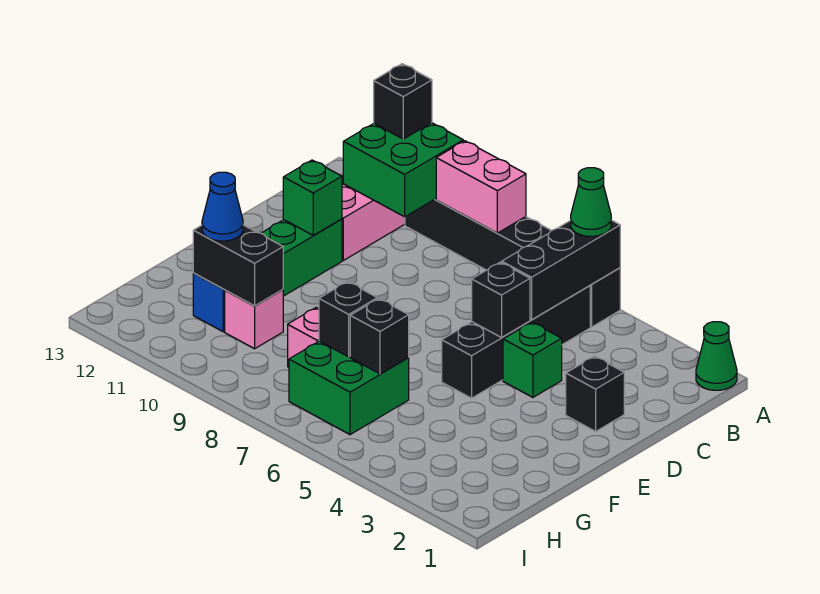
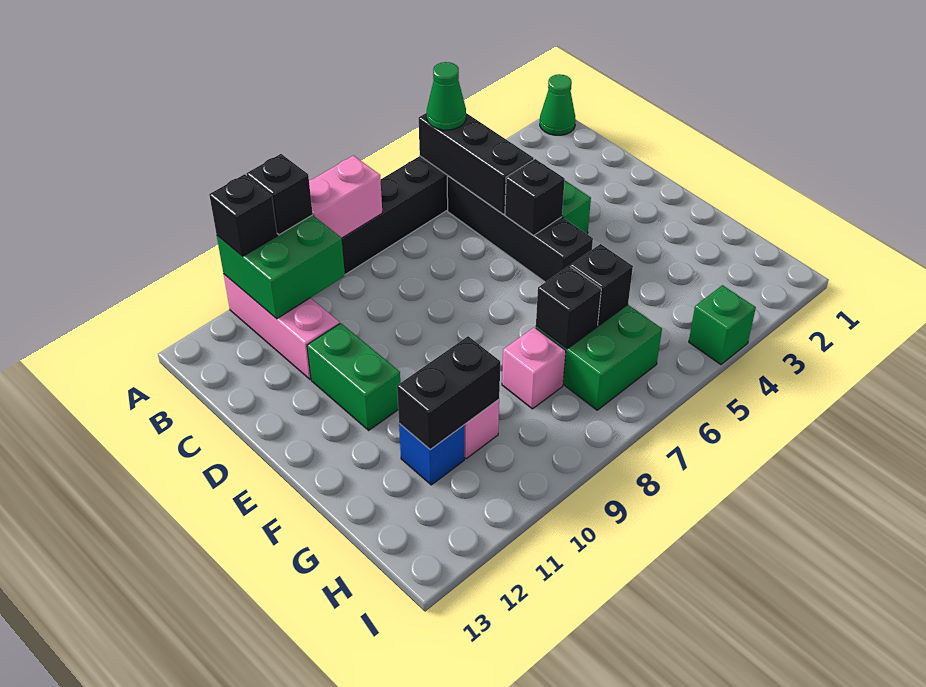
black 1x1 brick [566,356,624,431] -> black 1x1 brick moved to [247,154,313,235]
green 1x1 brick [283,160,342,235] -> green 1x1 brick moved to [689,285,756,365]
blue 1x1 cone [202,172,243,241] -> none

